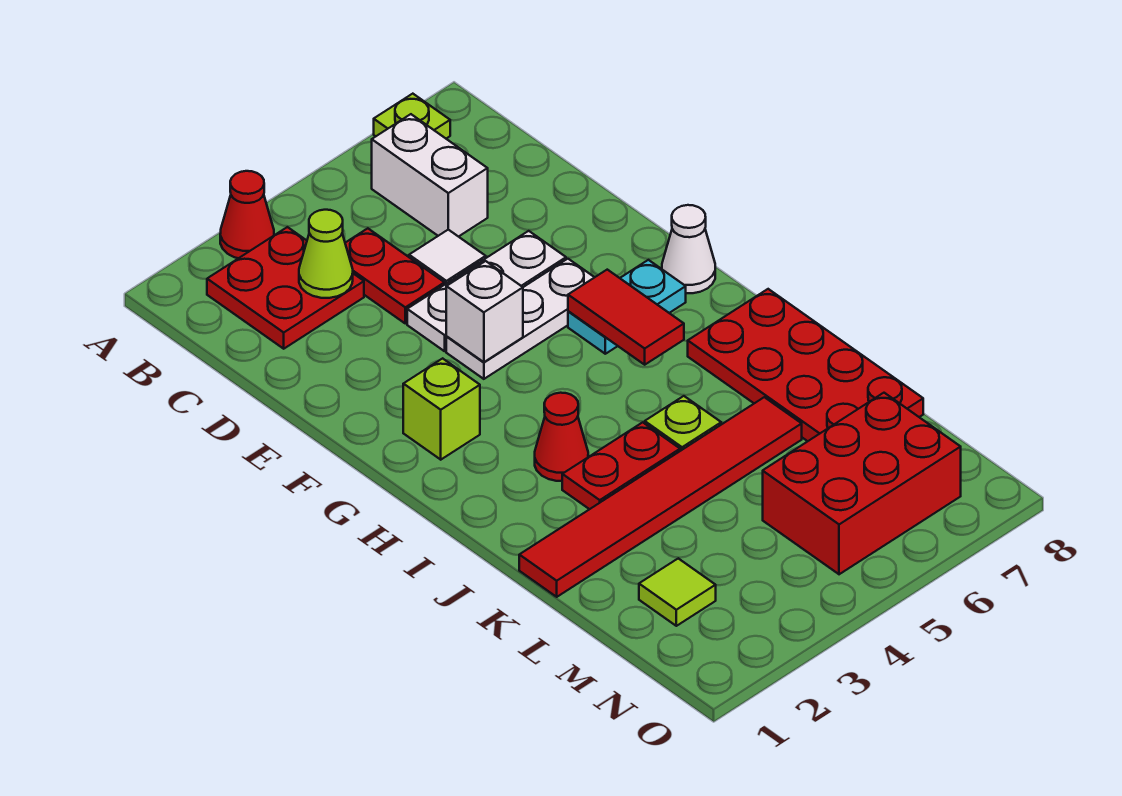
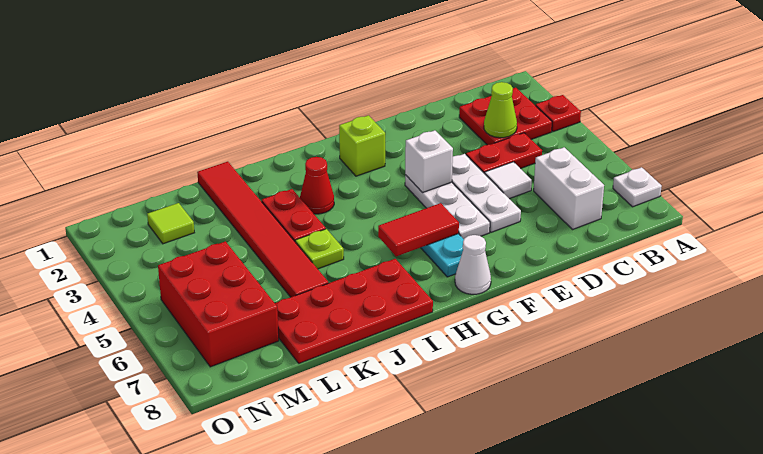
red 1x1 cone [220,171,274,258] -> red 1x1 plate [536,95,581,132]
lime 1x1 plate [374,94,450,139] -> white 1x1 plate [613,167,662,207]
white 1x2 brick [372,114,488,237] -> white 1x2 brick turned to [534,147,604,230]

